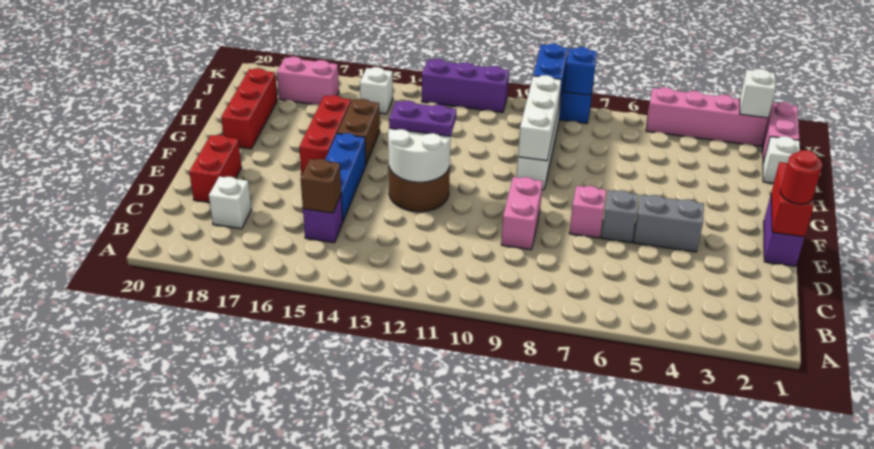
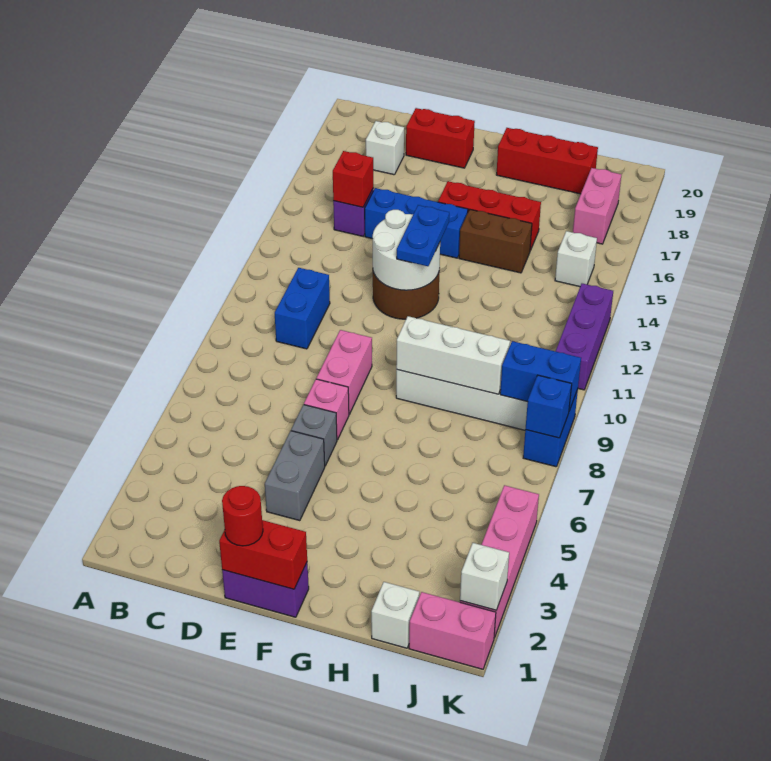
none -> blue 1x2 brick [275,268,330,349]
brown 1x1 brick [301,159,341,213] -> red 1x1 brick [333,151,373,207]
pink 1x2 brick [501,177,543,250] -> pink 1x2 brick turned to [316,330,372,414]
purple 1x2 plate [389,101,456,136] -> blue 1x2 plate [397,205,449,266]

